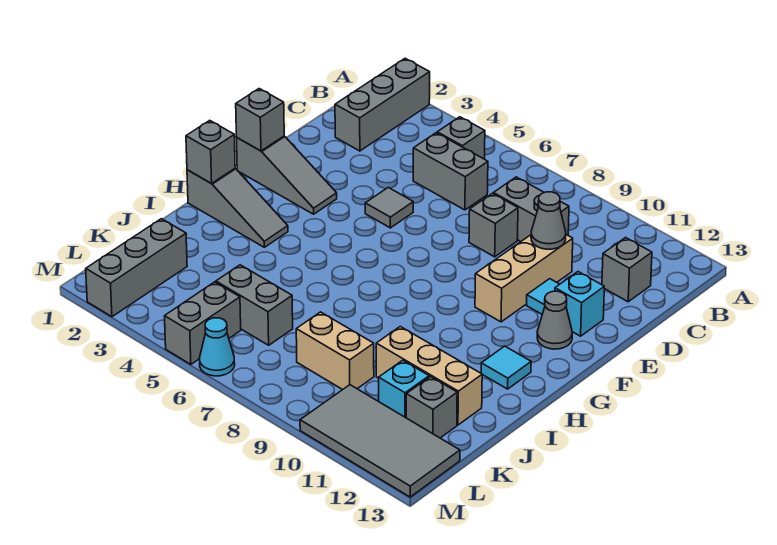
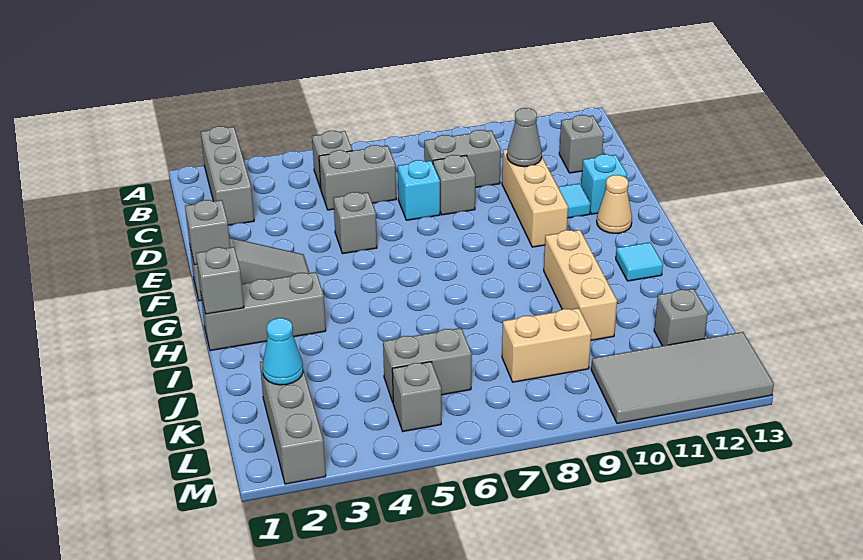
grey 1x1 tile [365,188,413,228] -> grey 1x1 brick [333,192,377,254]
grey 1x1 cone [537,291,572,349] -> tan 1x1 cone [597,175,632,233]
grey 1x3 slope [187,169,288,247] -> grey 1x3 brick [200,272,326,351]
tan 1x3 brick [376,327,482,425] -> tan 1x3 brick turned to [544,230,617,340]
cyan 1x1 brick [379,360,429,418] -> cyan 1x1 brick moved to [398,160,440,220]
grey 1x2 brick [165,282,241,364] -> grey 1x1 brick [392,362,441,431]
cyan 1x1 cone [200,318,235,376] -> cyan 1x1 cone moved to [263,318,303,385]

